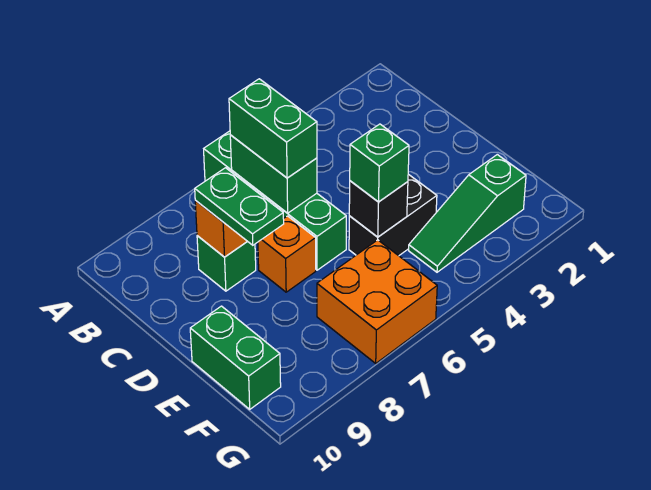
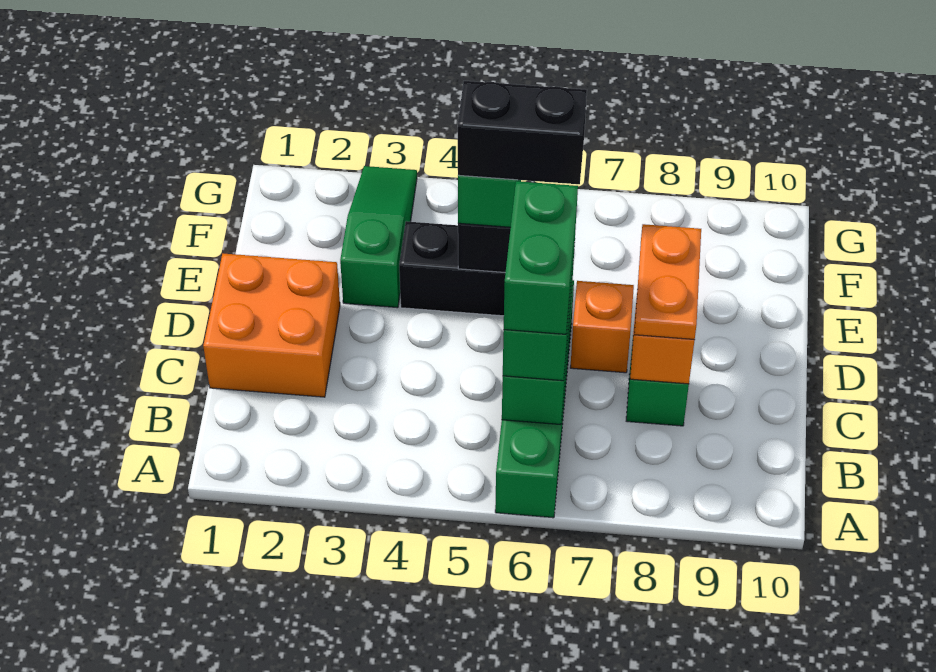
green 1x2 plate [195,168,284,245] -> orange 1x2 plate [634,224,701,340]
none -> black 1x2 brick [458,81,587,184]
green 1x2 brick [190,306,281,409] -> green 1x2 brick moved to [504,181,578,334]
green 1x3 slope [409,155,526,272] -> green 1x3 slope turned to [340,166,417,308]
orange 2x2 brick [317,240,437,363] -> orange 2x2 brick moved to [203,254,340,397]

